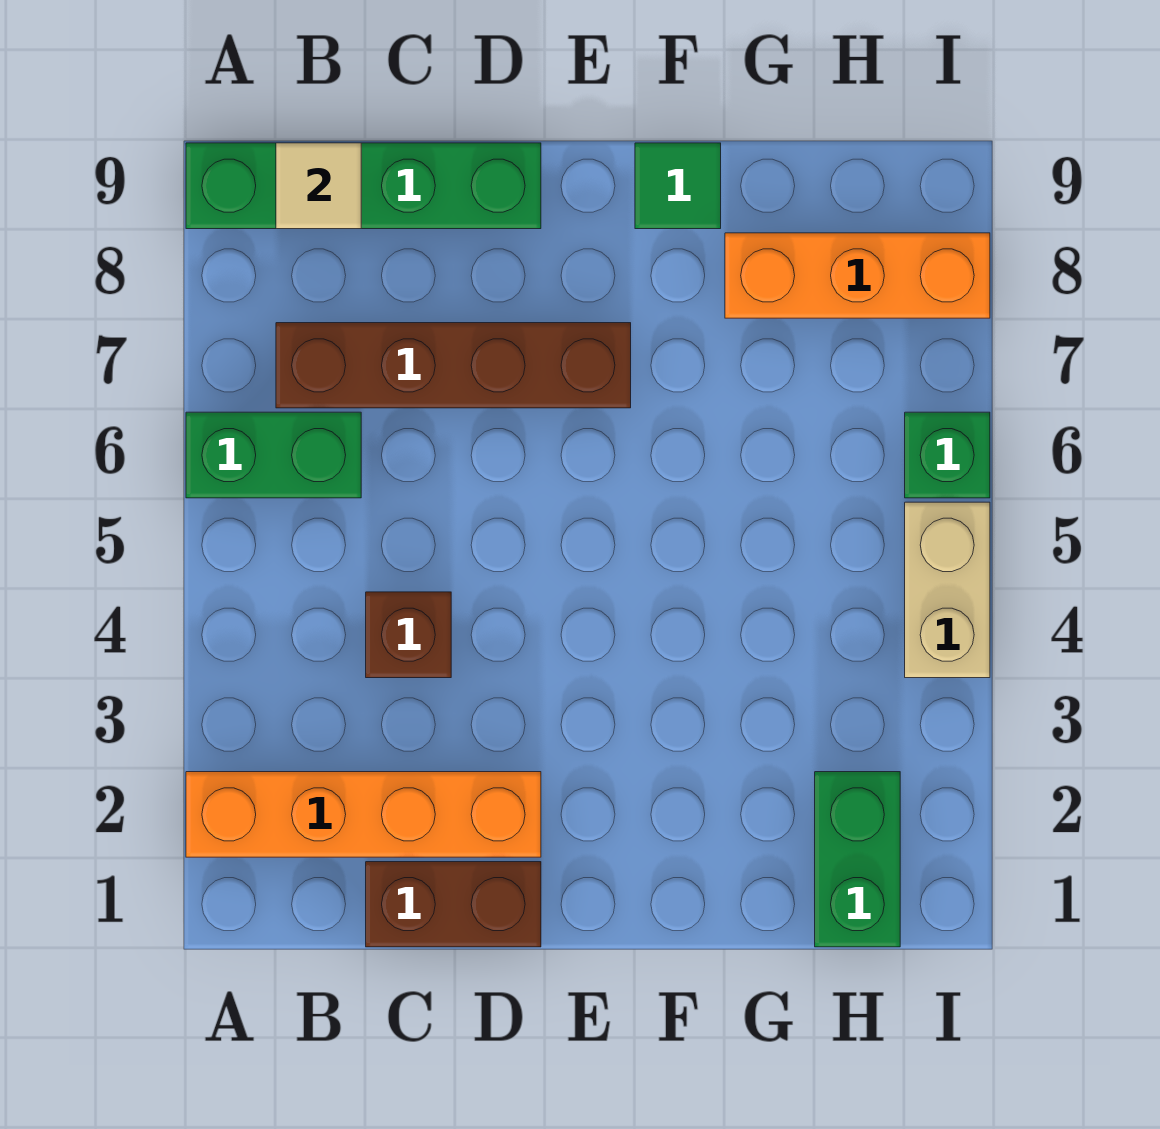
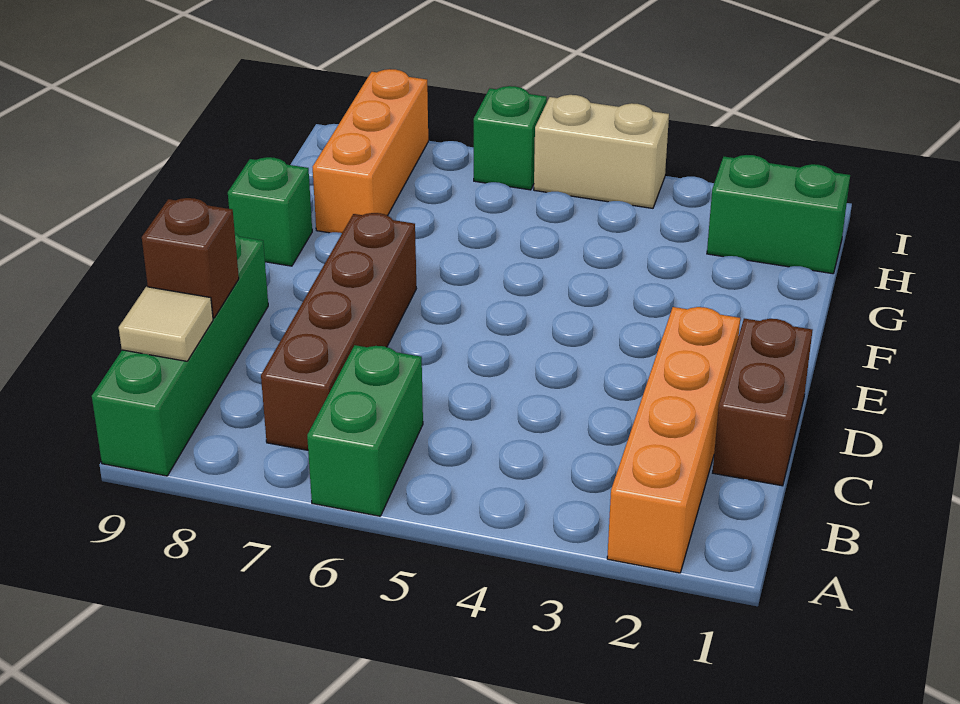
brown 1x1 brick [366,592,451,678] -> brown 1x1 brick moved to [142,198,239,318]
green 1x1 tile [635,143,721,229] -> green 1x1 brick [228,157,312,266]

